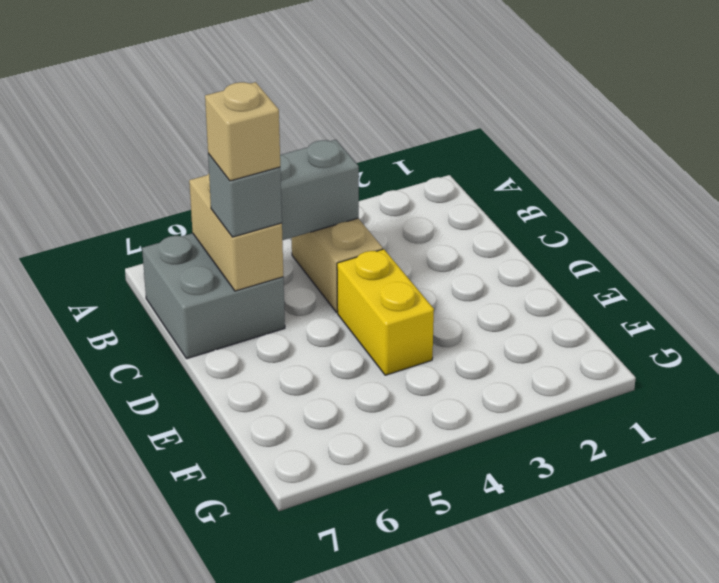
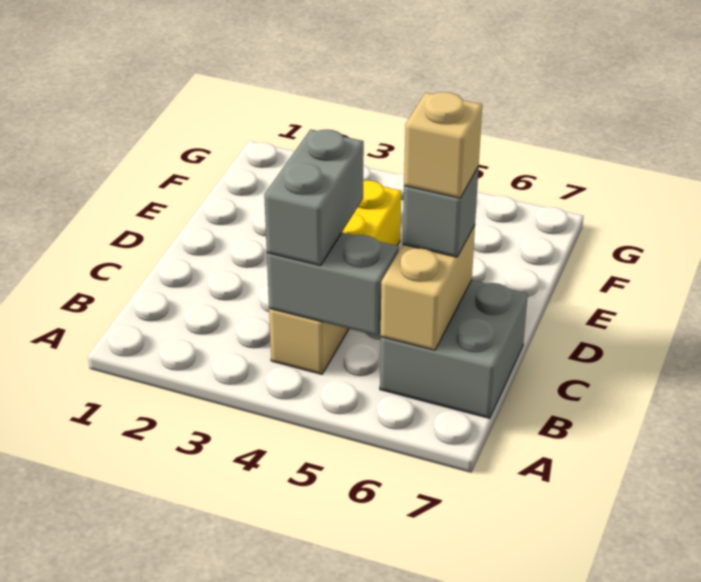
none -> grey 1x2 brick [264,129,364,266]

